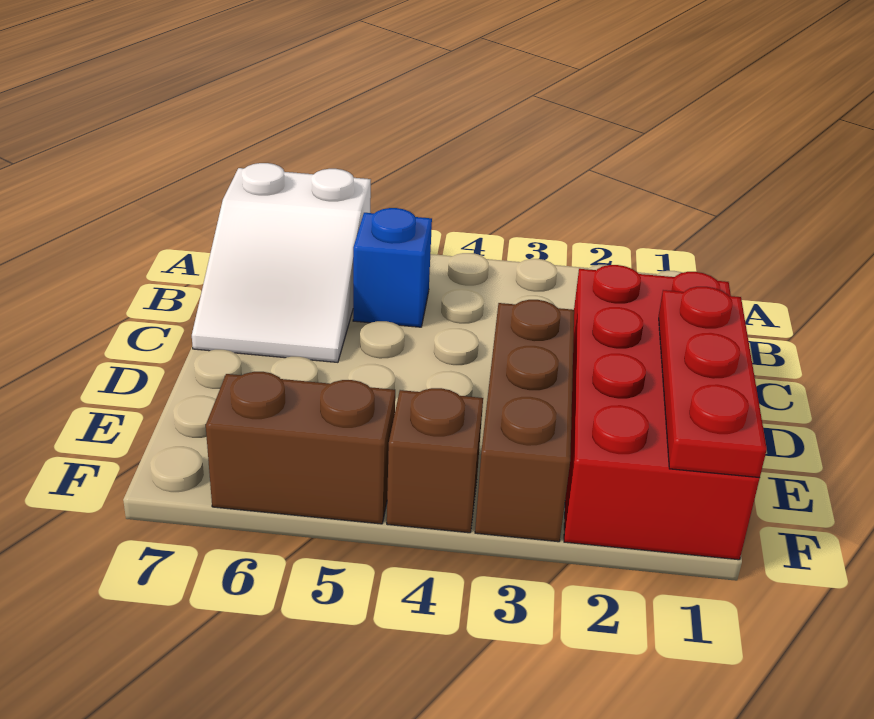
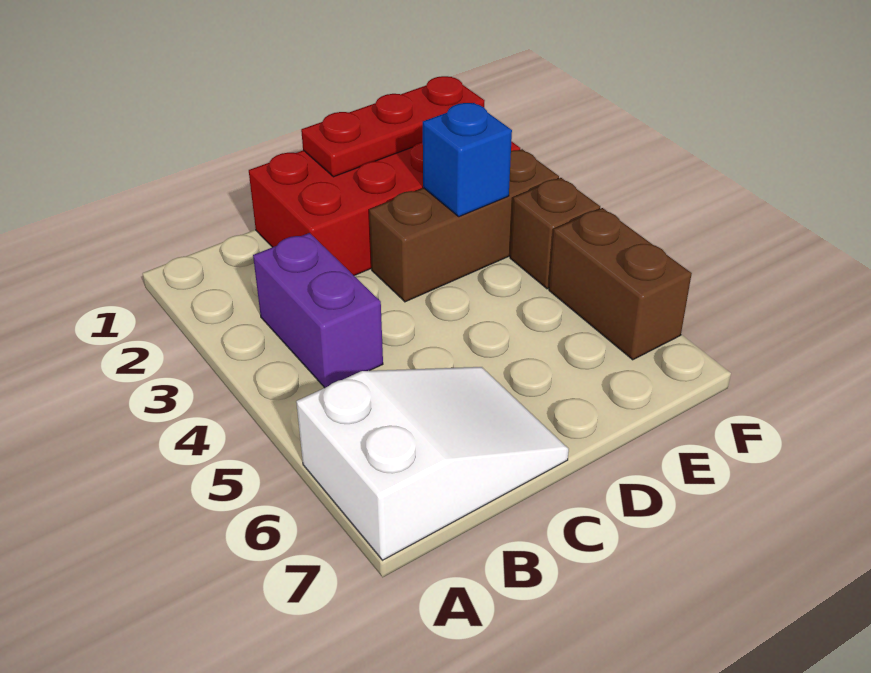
none -> purple 1x2 brick [253,233,383,388]
blue 1x1 brick [353,208,432,327] -> blue 1x1 brick moved to [423,103,512,217]

